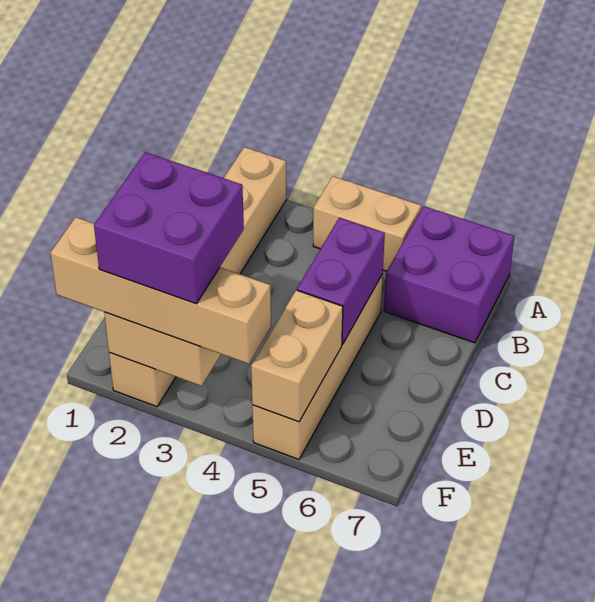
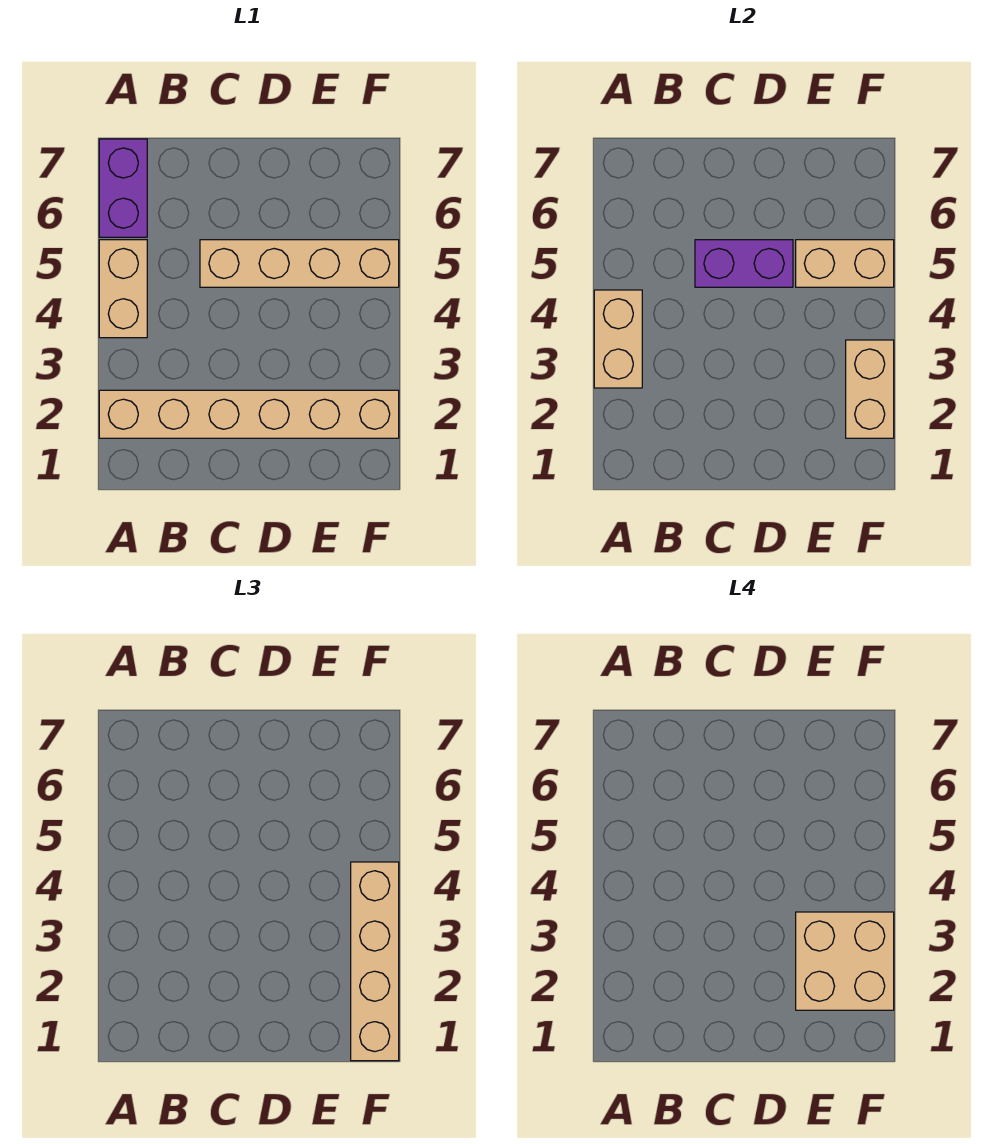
none -> tan 1x2 brick [594,290,642,388]
purple 2x2 brick [384,206,514,343] -> purple 1x2 brick [99,139,147,237]
purple 2x2 brick [94,152,244,304] -> tan 2x2 brick [796,912,894,1010]

